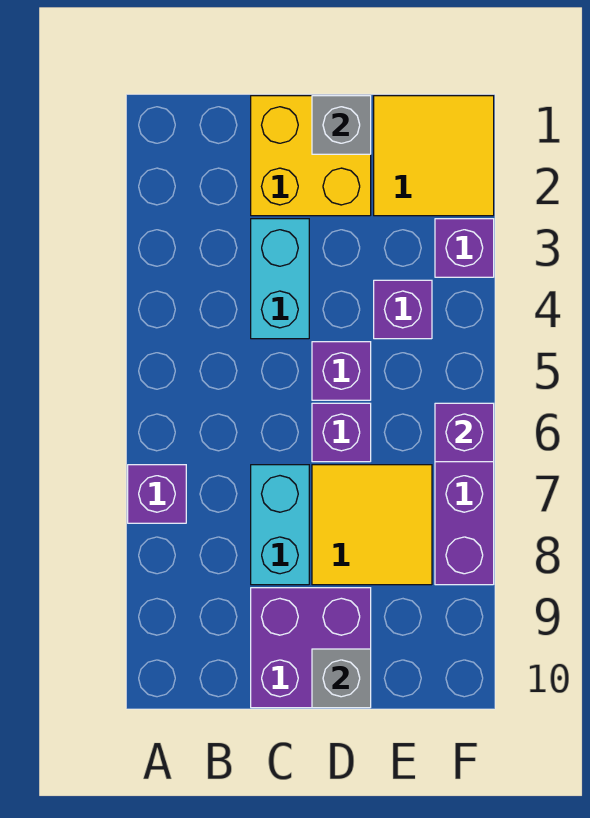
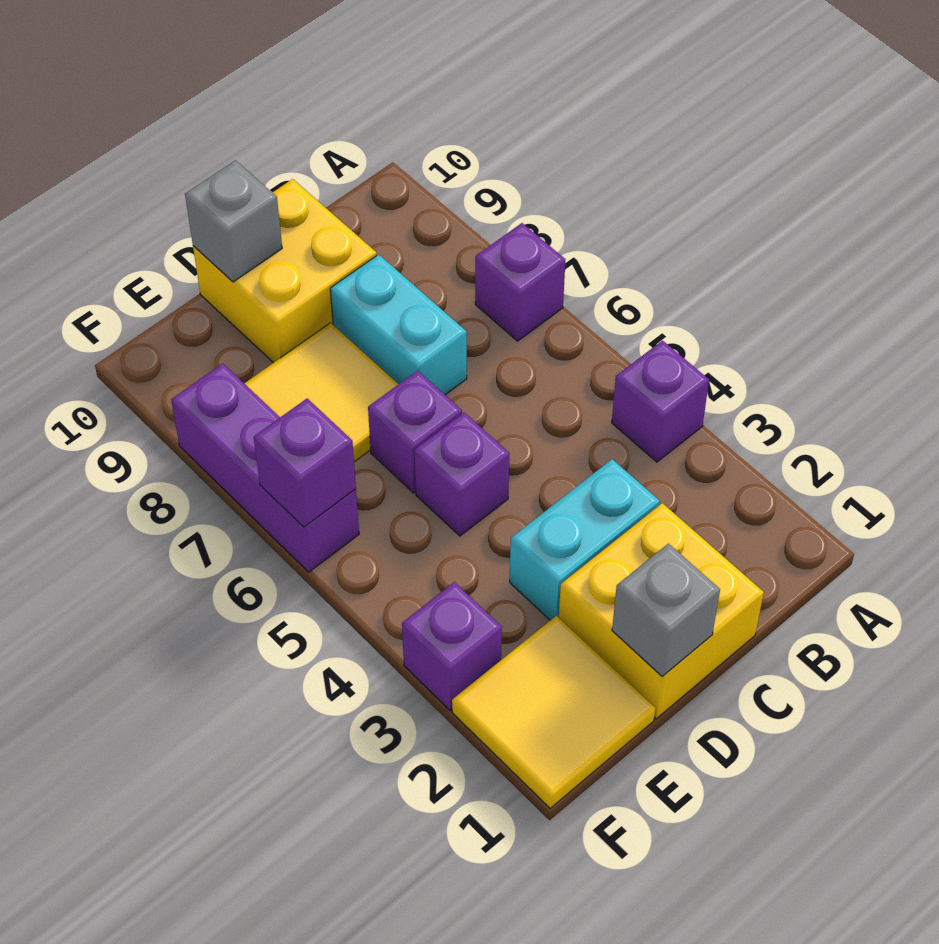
cyan 1x2 brick [251,219,309,339] -> cyan 1x2 brick turned to [510,459,660,620]
purple 2x2 brick [251,588,371,708] -> yellow 2x2 brick [193,179,377,363]
purple 1x1 brick [374,280,432,339] -> purple 1x1 brick moved to [612,341,709,462]

